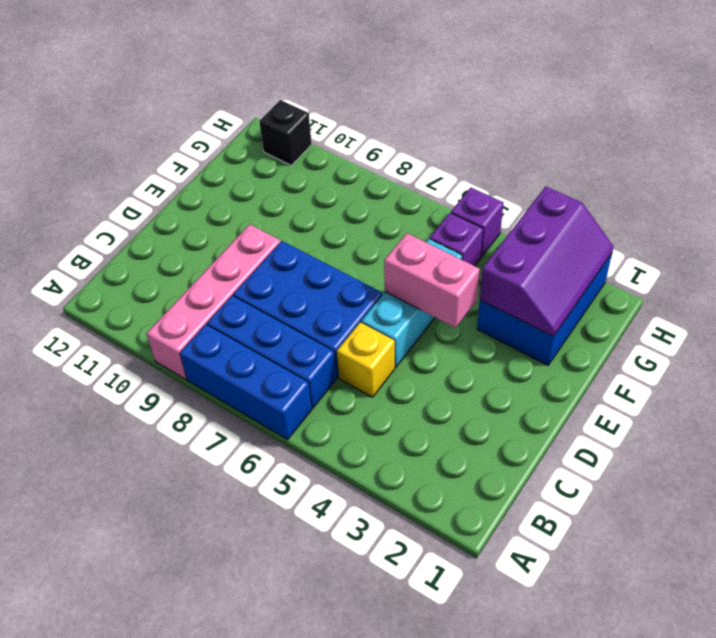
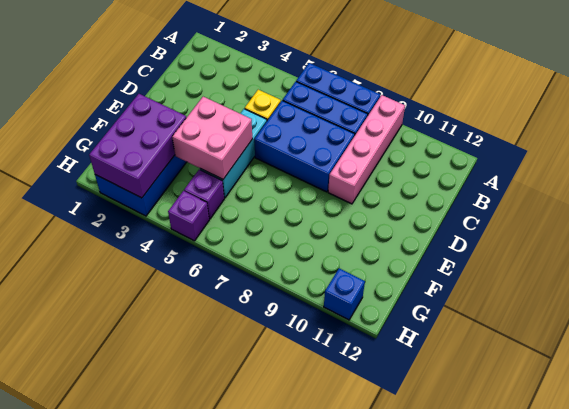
pink 1x2 brick [384,233,480,328] -> pink 2x2 brick [172,97,252,179]
purple 2x3 slope [480,186,614,336] -> purple 2x3 brick [89,94,186,198]
black 1x1 brick [259,100,312,165] -> blue 1x1 brick [324,268,365,320]

